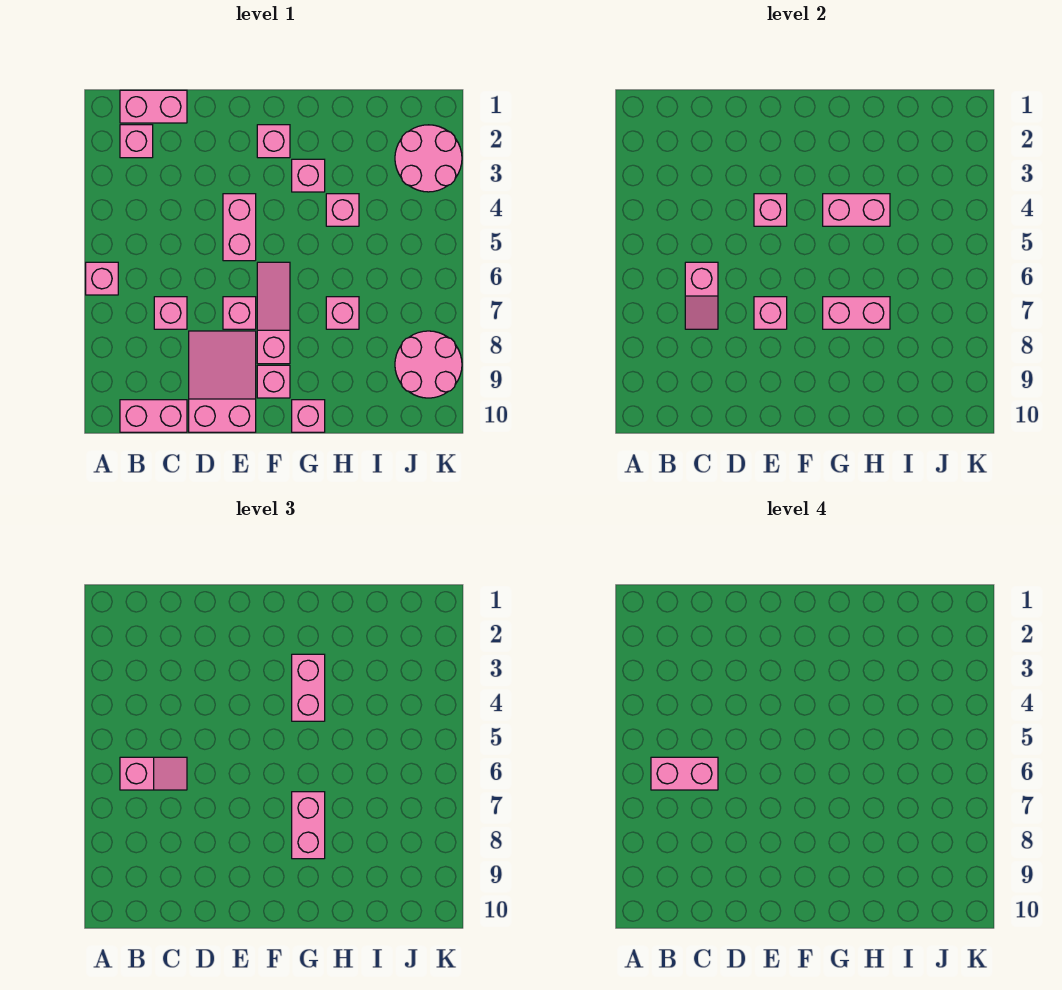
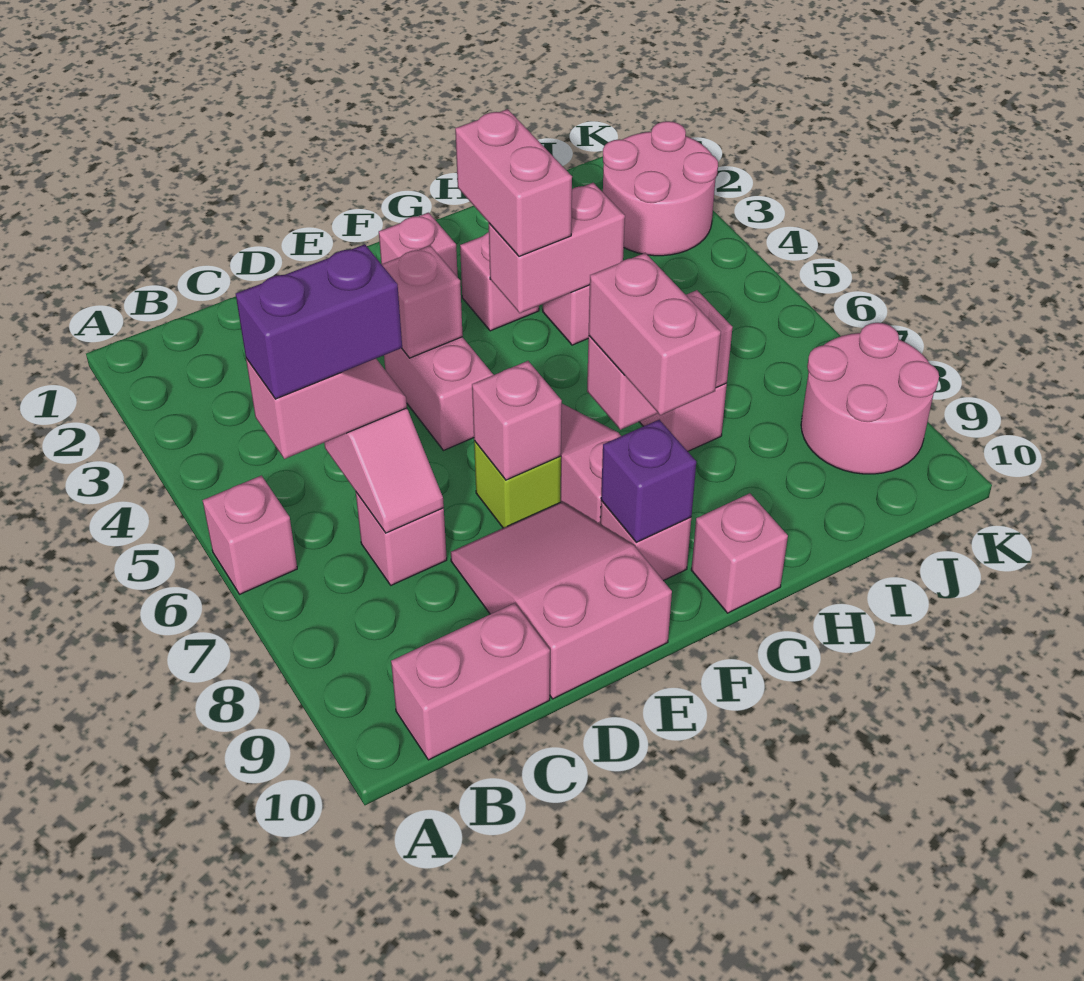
pink 1x2 brick [120,90,187,123] -> none
pink 1x1 brick [120,125,153,158] -> none
pink 1x2 brick [651,757,718,790] -> purple 1x2 brick [236,244,402,399]
pink 1x1 brick [223,297,256,329] -> lime 1x1 brick [474,441,561,528]
none -> purple 1x1 brick [601,420,696,542]

